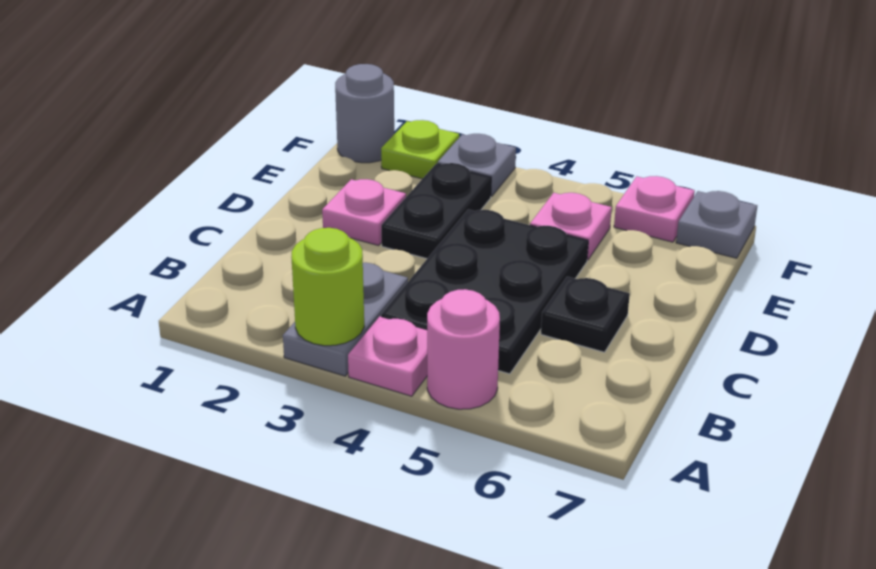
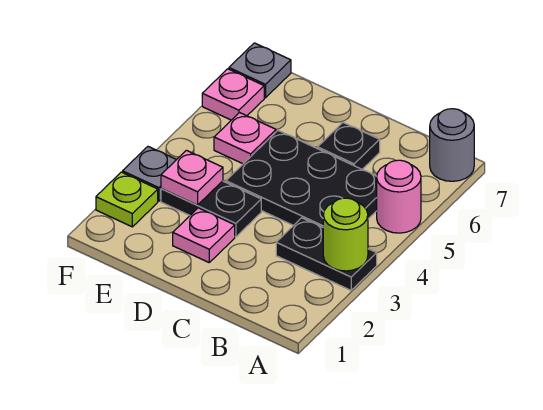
grey 1x2 plate [283,262,408,376] -> black 1x2 plate [276,218,377,290]
pink 1x1 plate [348,316,427,396] -> pink 1x1 plate moved to [161,150,223,205]
grey 1x1 round brick [335,64,394,163] -> grey 1x1 round brick moved to [430,109,474,181]

